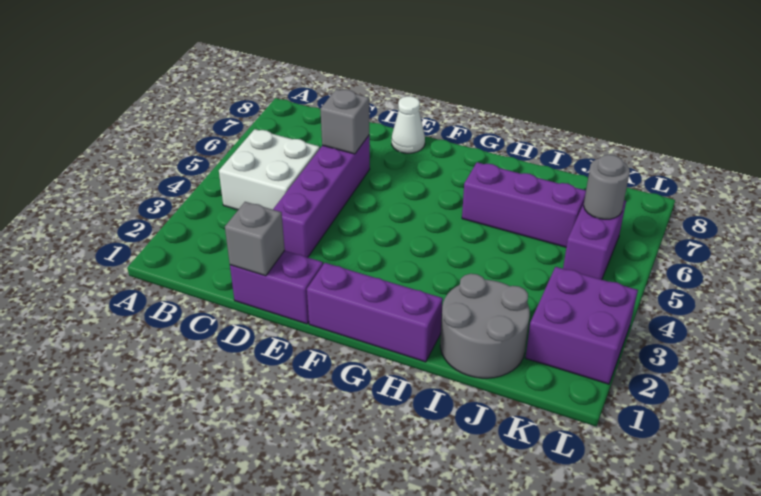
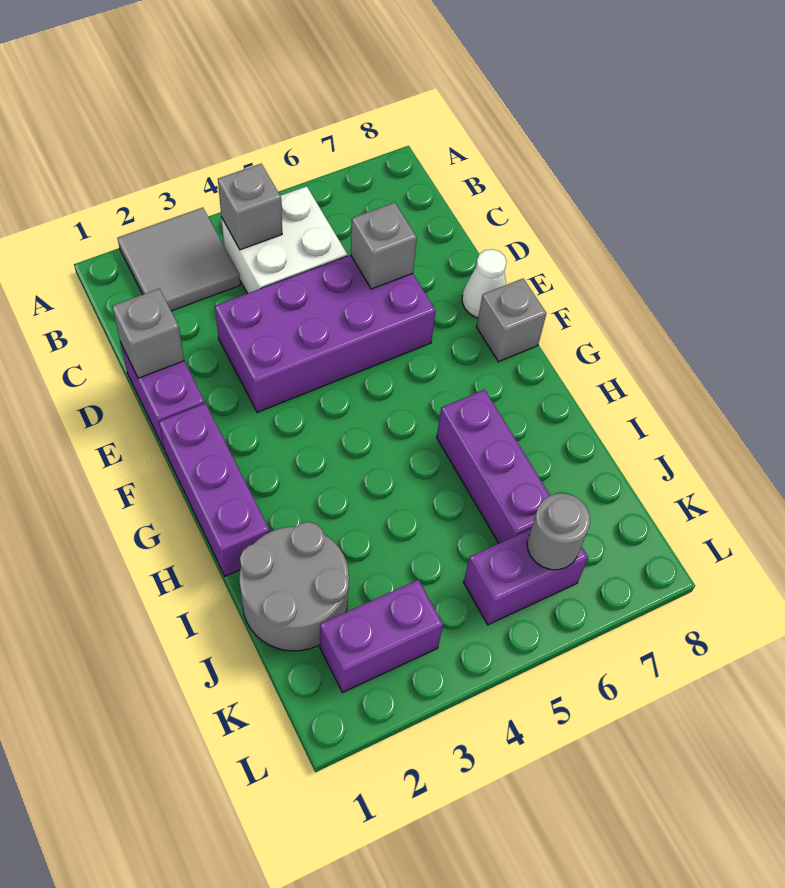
none -> grey 2x2 tile [118,208,240,311]
none -> grey 1x1 brick [218,164,282,250]
purple 1x4 brick [273,136,370,257] -> purple 2x4 brick [215,255,436,412]
none -> grey 1x1 brick [477,279,546,362]
purple 2x2 brick [525,267,638,384] -> purple 1x2 brick [320,580,443,693]

